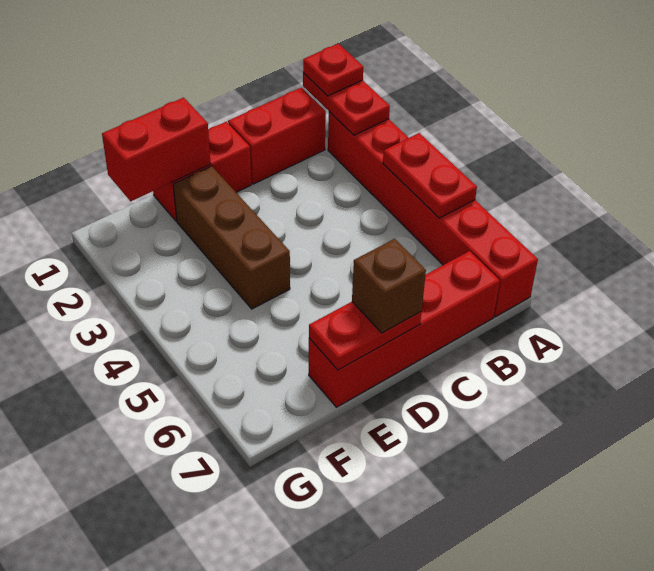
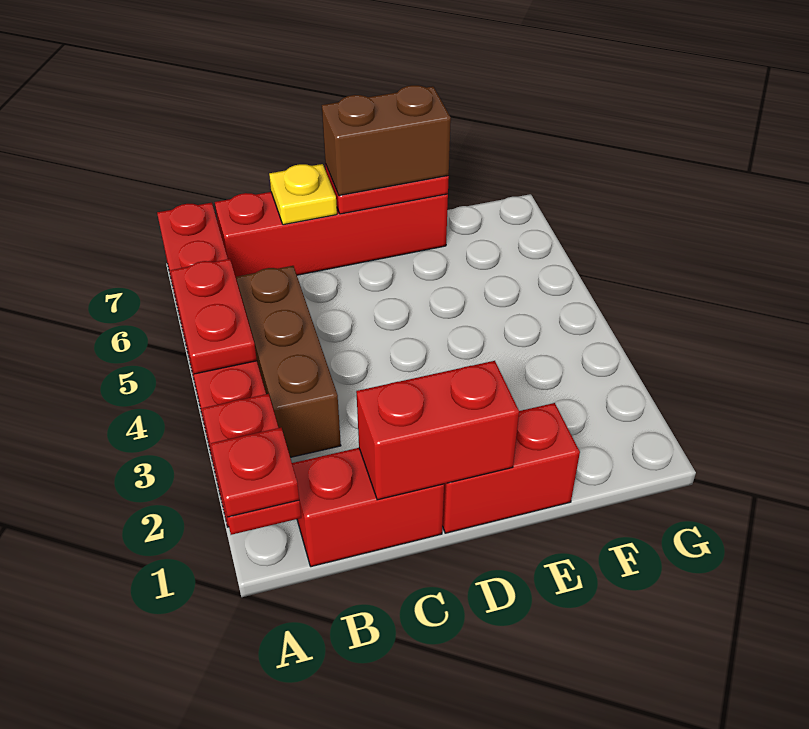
none -> yellow 1x1 plate [269,164,337,225]
brown 1x1 brick [352,239,426,333] -> brown 1x2 brick [322,85,451,196]
red 1x2 brick [102,98,211,201] -> red 1x2 brick moved to [356,361,519,500]
brown 1x3 brick [173,166,290,309] -> brown 1x3 brick moved to [236,266,341,457]

